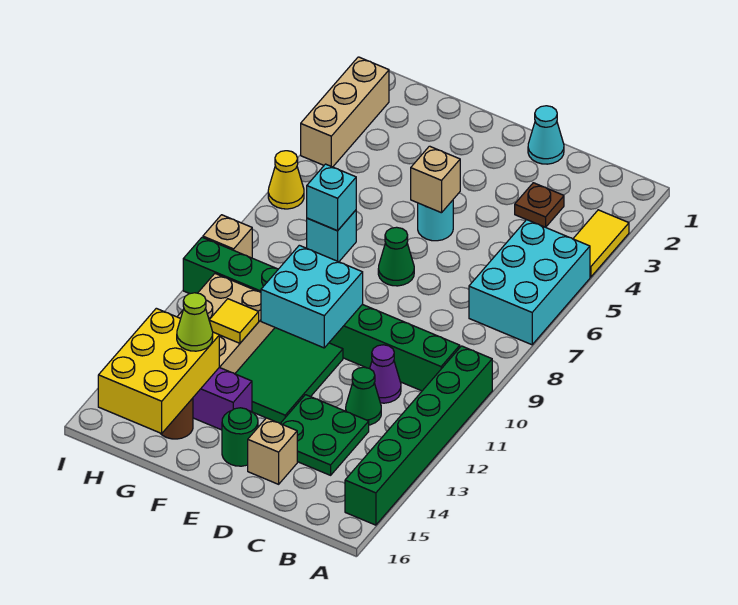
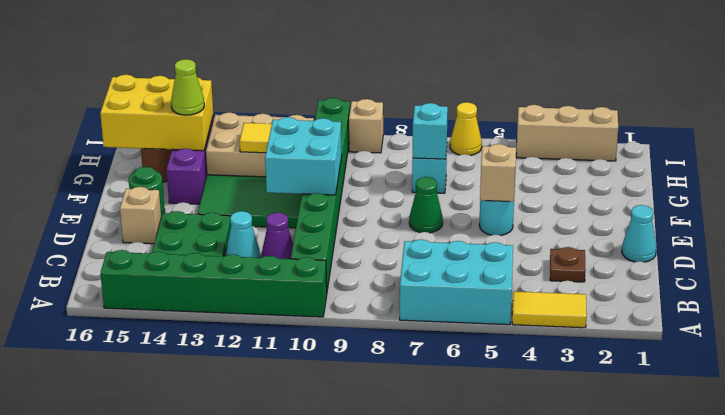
green 1x1 cone [346,367,381,425] -> cyan 1x1 cone [226,211,260,258]

